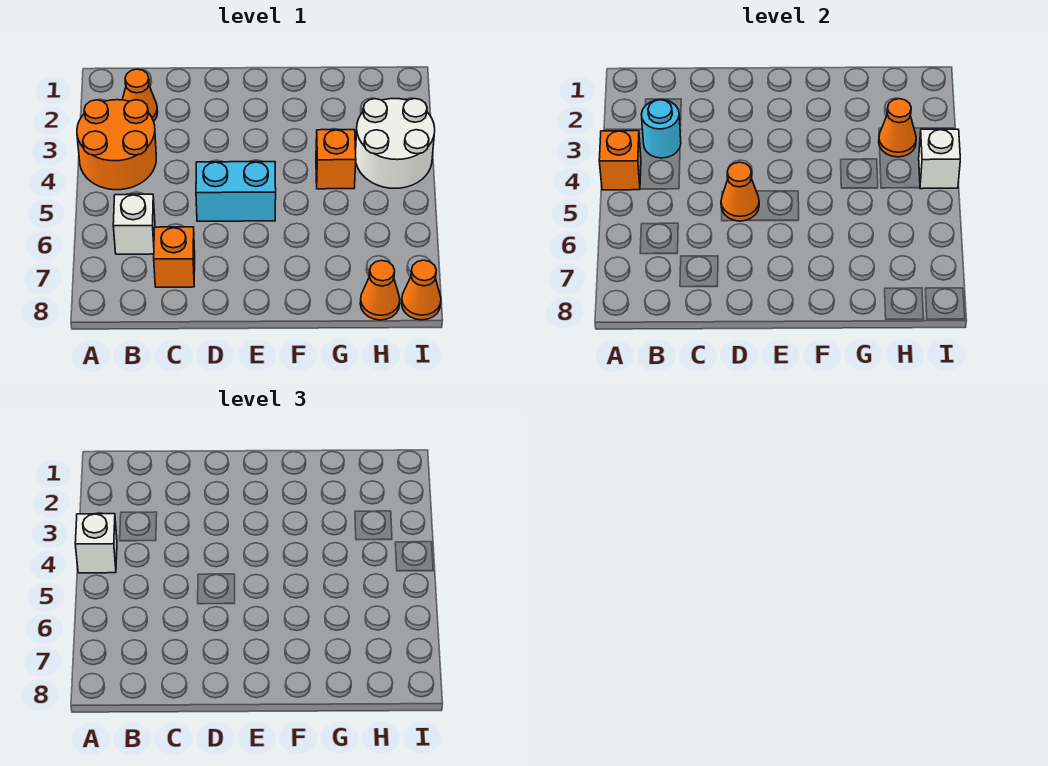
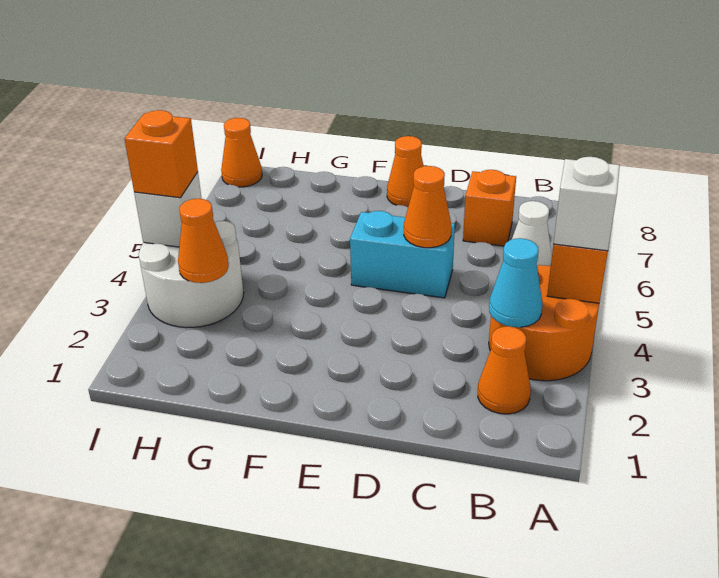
cyan 1x1 round brick [641,100,681,158] -> cyan 1x1 cone [489,238,542,327]
white 1x1 brick [113,194,155,254] -> white 1x1 cone [512,201,552,266]
orange 1x1 brick [316,130,356,189] -> orange 1x1 brick moved to [124,110,198,198]
orange 1x1 cone [360,260,400,320] -> orange 1x1 cone moved to [387,136,424,207]

